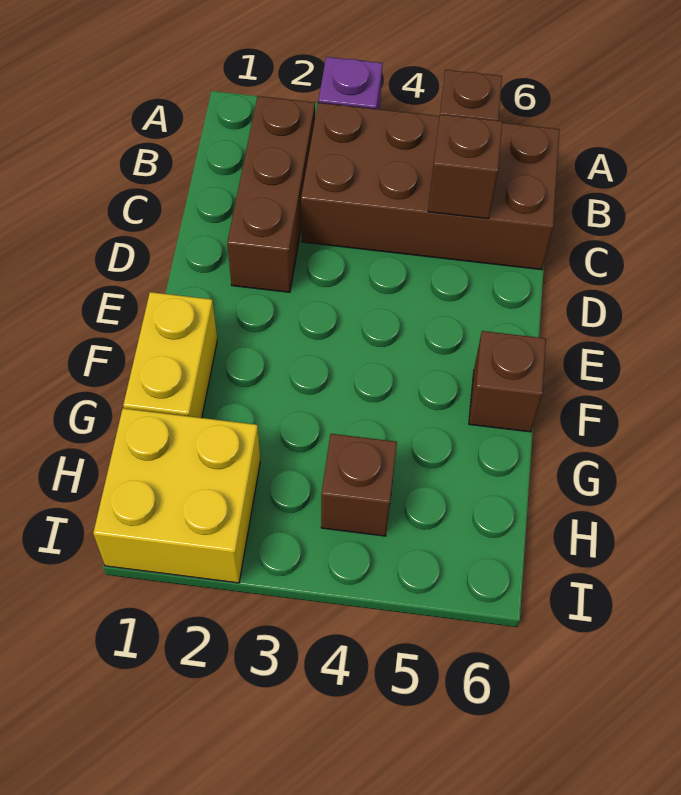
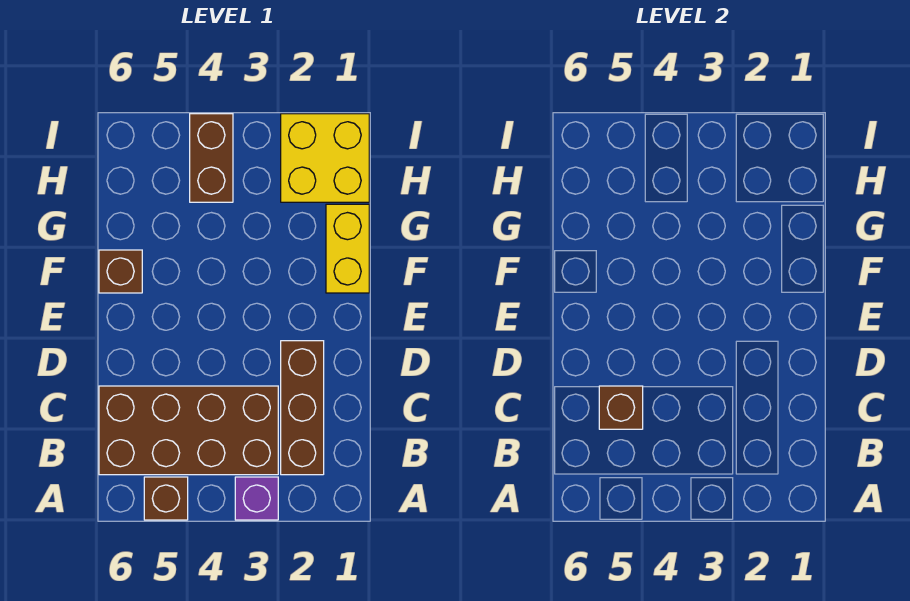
brown 1x1 brick [321,434,397,536] -> brown 1x2 brick [190,114,233,202]

